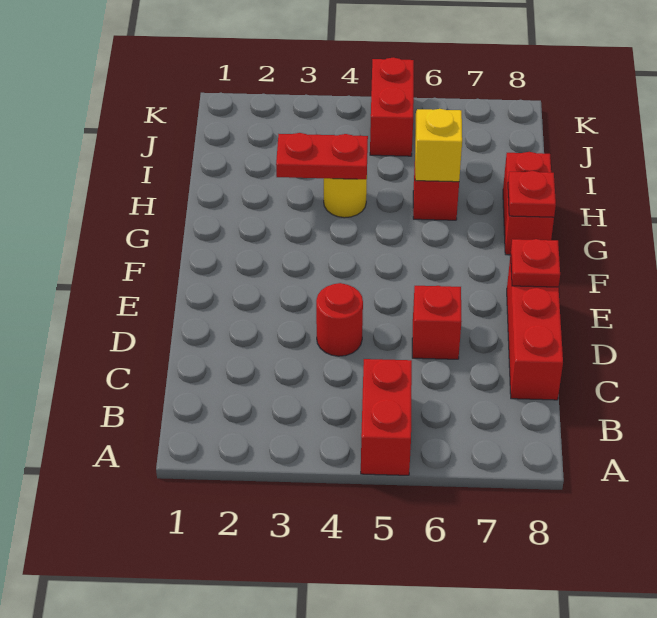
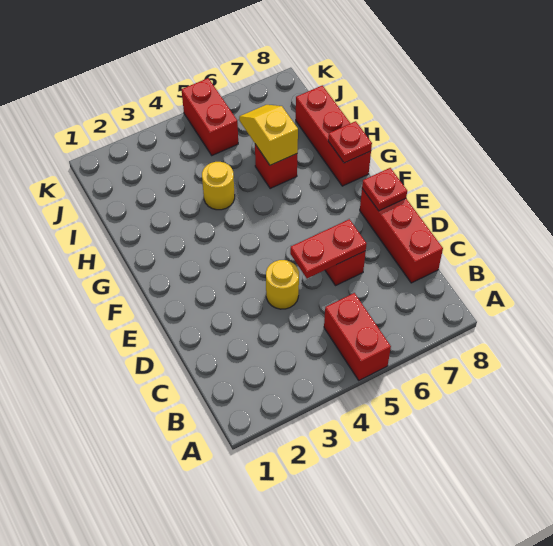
red 1x1 round brick [316,283,363,356] -> yellow 1x1 round brick [266,260,299,309]
red 1x2 brick [503,152,554,255] -> red 1x3 brick [296,86,371,186]
red 1x2 plate [276,133,368,179] -> red 1x2 plate moved to [290,219,366,278]

